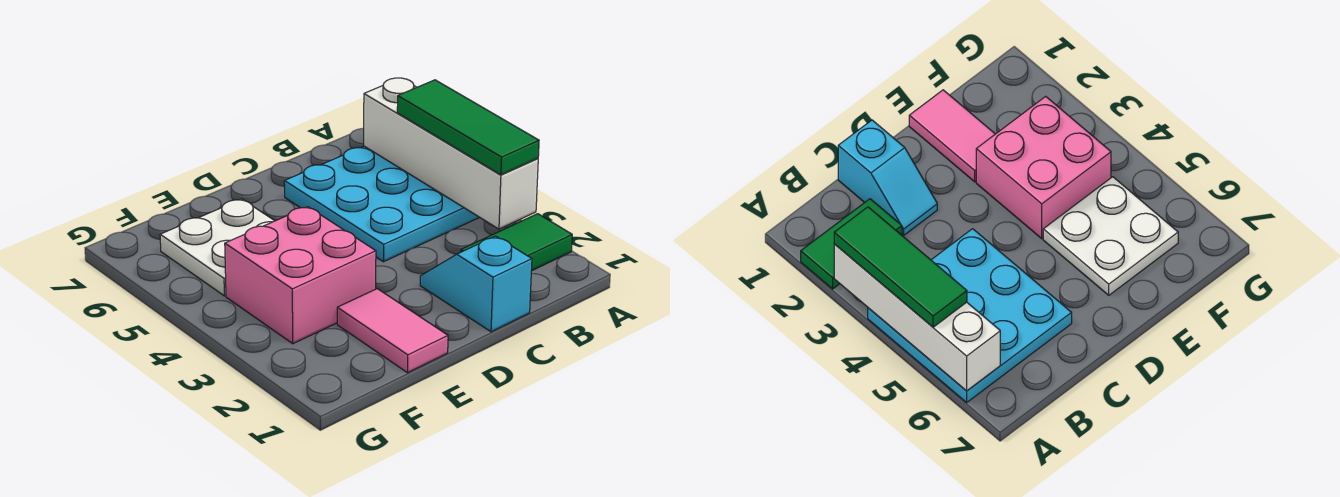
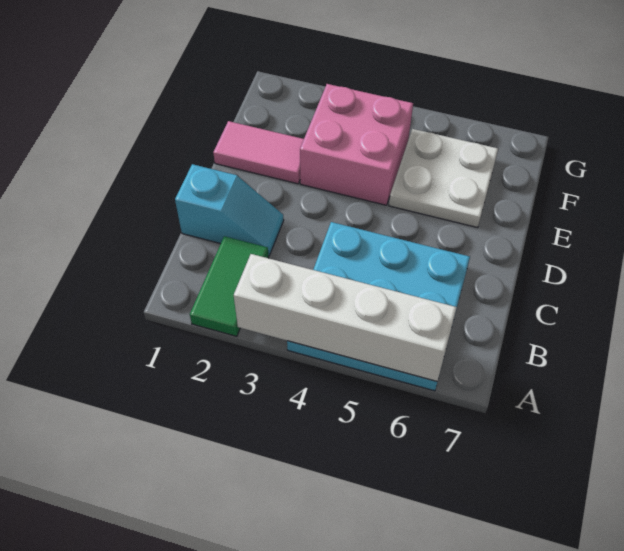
green 1x3 tile [397,80,539,175] -> none

